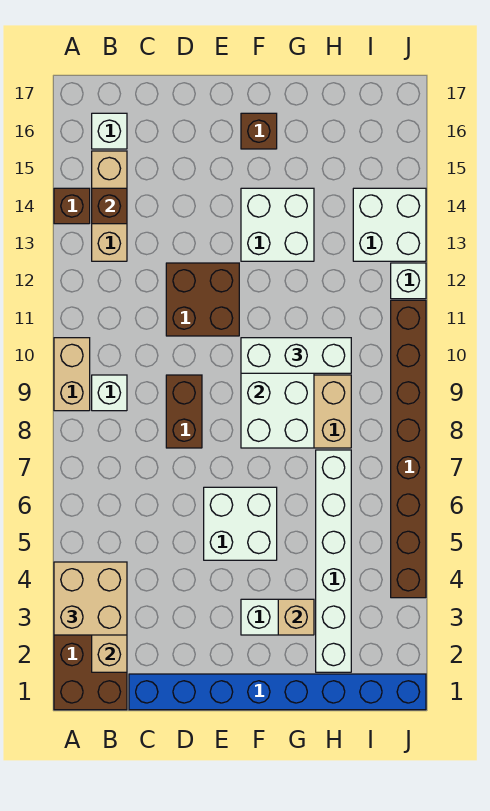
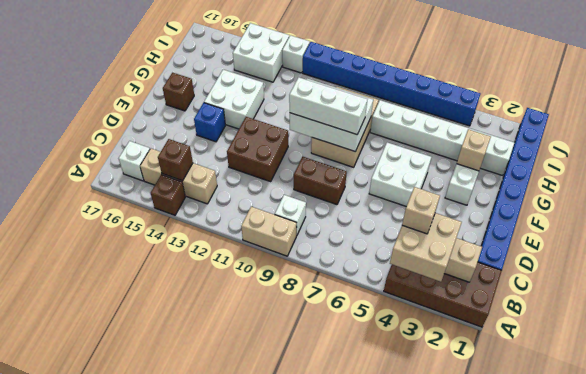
none -> tan 1x1 brick [402,187,440,234]
none -> blue 1x1 brick [194,103,225,142]
white 1x3 brick [241,338,351,373] -> white 1x3 brick turned to [289,77,367,135]
brown 1x8 brick [391,300,426,598] -> blue 1x8 brick [303,42,480,126]

